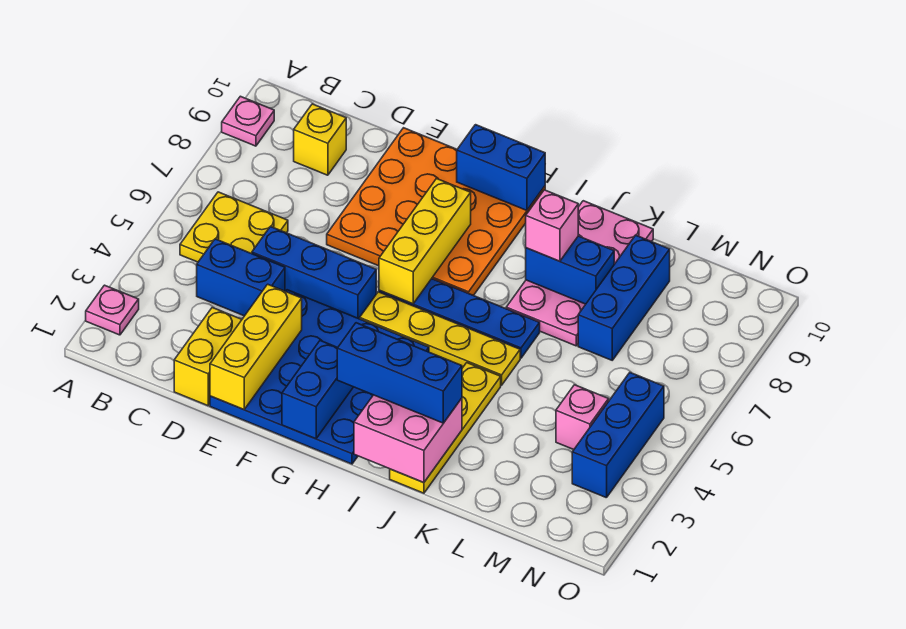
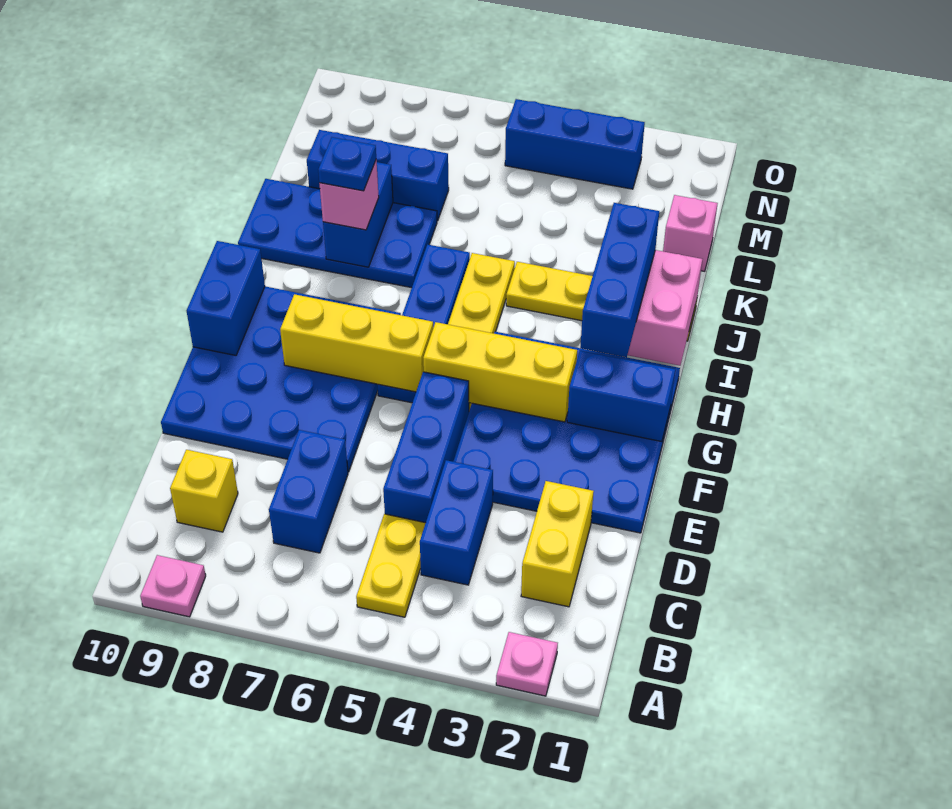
yellow 2x2 plate [180,192,288,262] -> yellow 1x2 plate [356,514,425,617]
none -> blue 1x2 brick [269,430,348,553]
yellow 1x2 brick [174,308,242,406] -> yellow 1x2 brick turned to [521,481,594,607]
yellow 1x3 brick [210,284,302,410] -> yellow 1x3 brick moved to [423,322,577,422]
orange 4x4 plate [327,128,545,296] -> blue 4x4 plate [161,286,401,472]
pink 2x4 plate [506,201,653,346] -> blue 2x4 plate [238,179,437,288]
none -> blue 1x1 plate [318,137,376,191]
pink 1x1 brick [556,385,609,450] -> pink 1x1 brick moved to [663,195,718,271]

